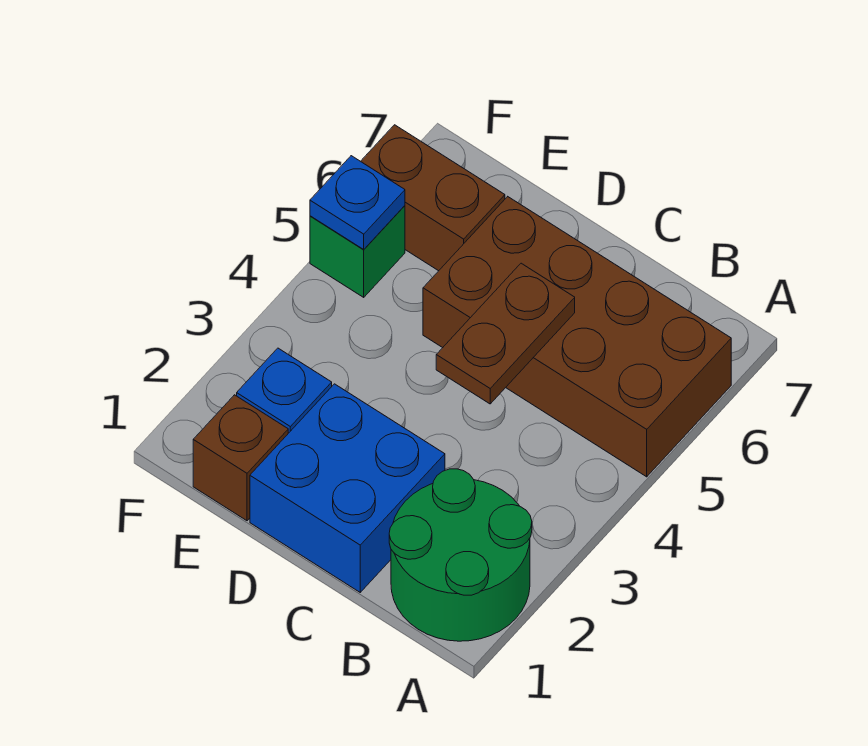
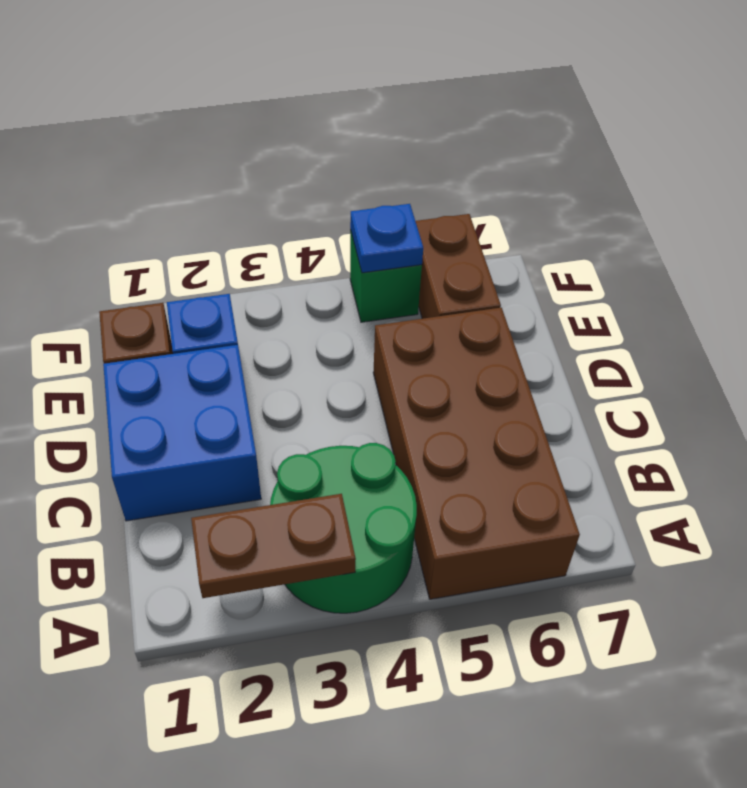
green 2x2 round brick [389,469,532,641] -> green 2x2 round brick moved to [270,443,417,613]
brown 1x2 plate [436,263,575,404] -> brown 1x2 plate moved to [191,494,356,598]

